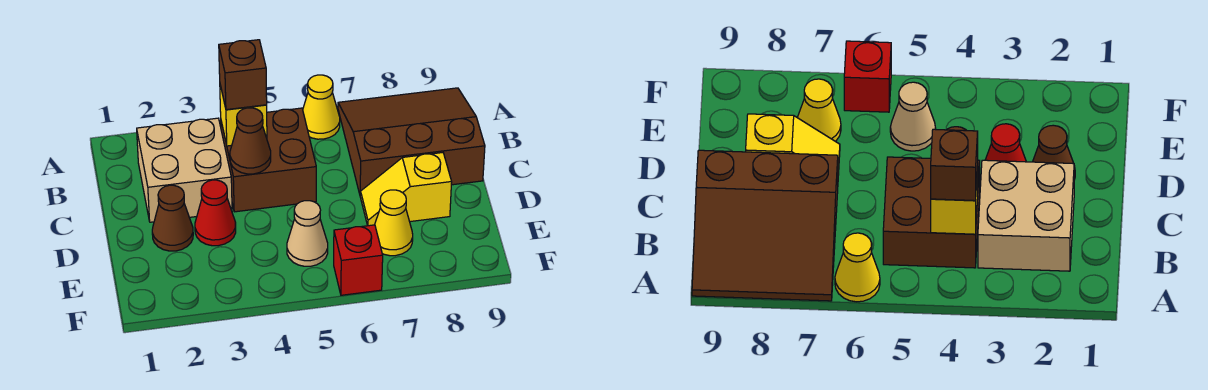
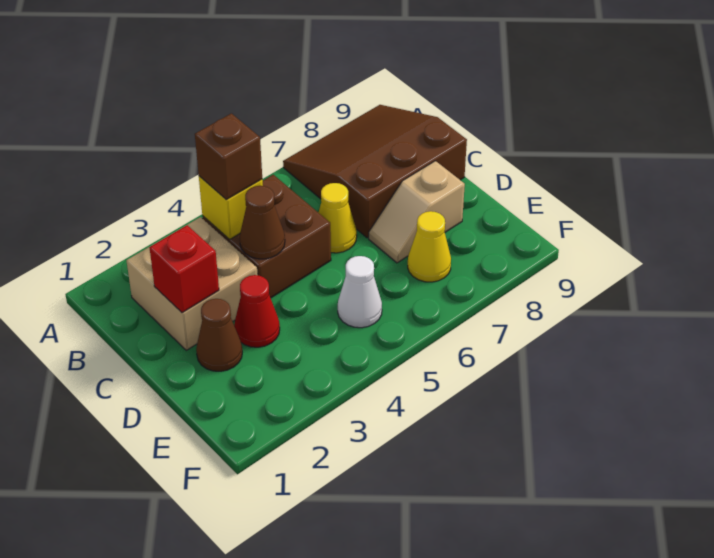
yellow 1x1 cone [303,75,340,139] -> yellow 1x1 cone moved to [318,183,357,253]
yellow 1x2 slope [360,153,452,226] -> tan 1x2 slope [369,161,465,263]
tan 1x1 cone [287,201,328,266] -> white 1x1 cone [338,256,382,328]
red 1x1 brick [334,225,383,295] -> red 1x1 brick moved to [149,225,219,313]

